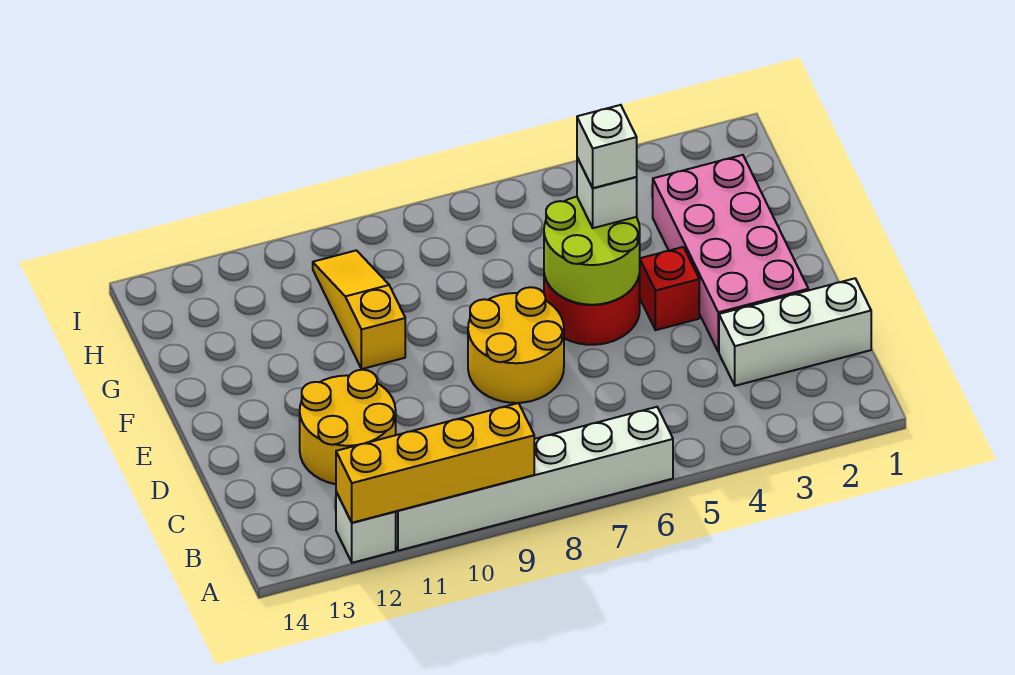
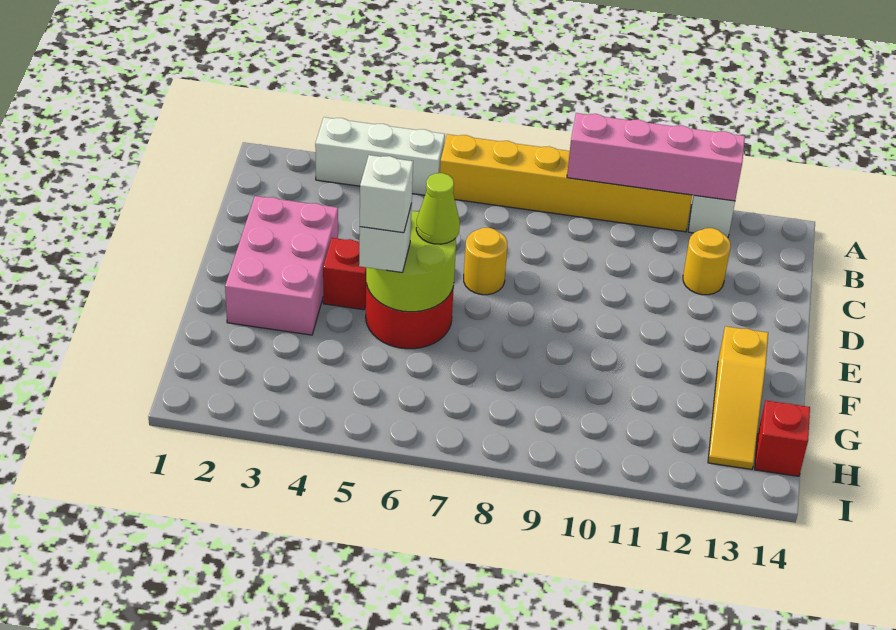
white 1x6 brick [396,407,673,551] -> yellow 1x6 brick [440,134,692,232]
yellow 1x4 brick [336,403,534,523] -> pink 1x4 brick [567,113,745,201]
white 1x3 brick [719,278,871,386] -> white 1x3 brick moved to [315,117,445,195]
yellow 2x2 round brick [300,370,396,484] -> yellow 1x1 round brick [683,228,731,295]
pink 2x4 brick [653,155,808,352] -> pink 2x3 brick [225,196,338,335]
yellow 2x2 round brick [468,287,564,403] -> yellow 1x1 round brick [464,228,507,295]
none -> lime 1x1 cone [416,173,460,244]
yellow 1x3 slope [313,250,405,369] -> yellow 1x3 slope moved to [708,326,768,469]
none -> red 1x1 brick [755,401,810,476]

